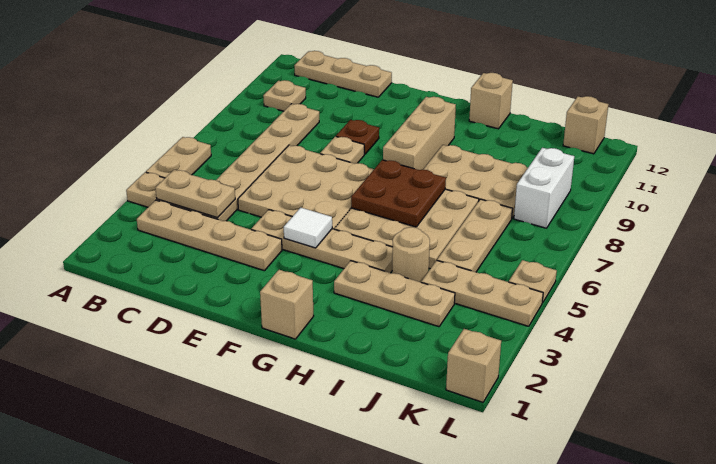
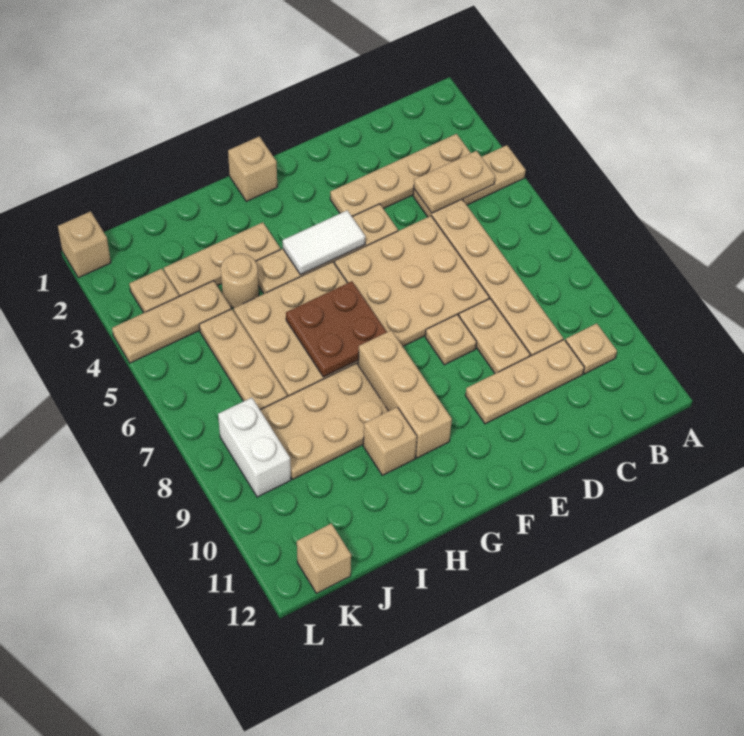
tan 1x2 plate [146,137,211,178] -> tan 1x2 plate moved to [459,299,530,374]
tan 1x3 plate [294,51,392,97] -> tan 1x3 plate moved to [465,340,584,424]
brown 1x1 plate [336,120,379,154] -> none
white 1x1 tile [284,208,332,248] -> white 1x2 tile [283,210,365,275]
tan 1x1 brick [469,73,513,129] -> tan 1x1 brick moved to [363,407,417,475]
tan 1x1 plate [509,260,557,303] -> tan 1x1 plate moved to [129,269,179,313]

